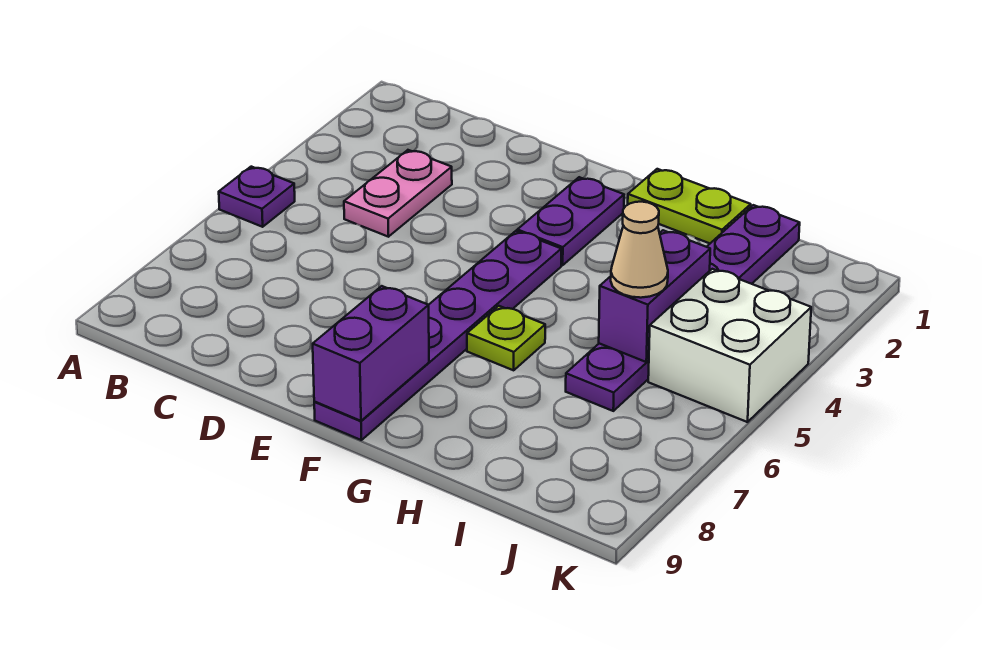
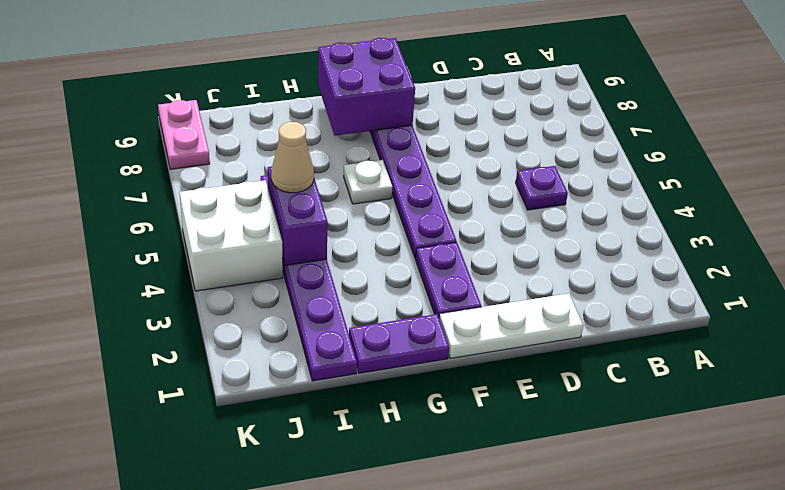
purple 1x1 plate [219,167,295,227] -> purple 1x1 plate moved to [516,166,568,210]
pink 1x2 plate [344,150,452,237] -> pink 1x2 plate moved to [158,100,210,169]
none -> white 1x3 plate [439,294,583,358]
purple 1x2 brick [313,286,429,421] -> purple 2x2 brick [318,38,415,135]
lime 1x2 plate [628,169,751,243] -> purple 1x2 plate [349,314,449,373]
lime 1x1 plate [467,306,545,370] -> white 1x1 plate [344,160,392,204]

